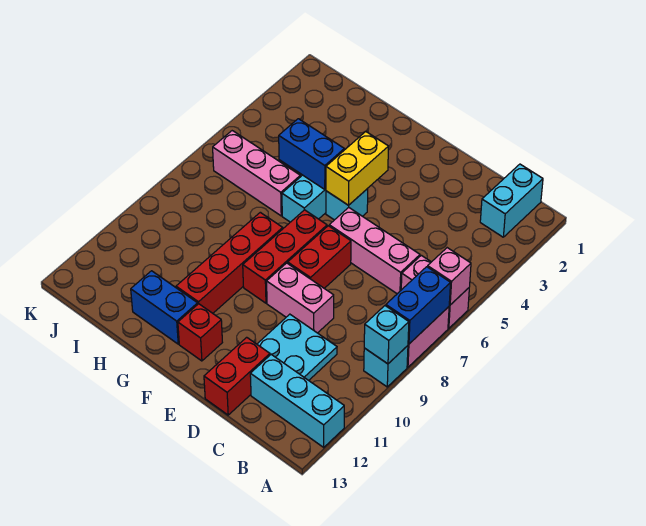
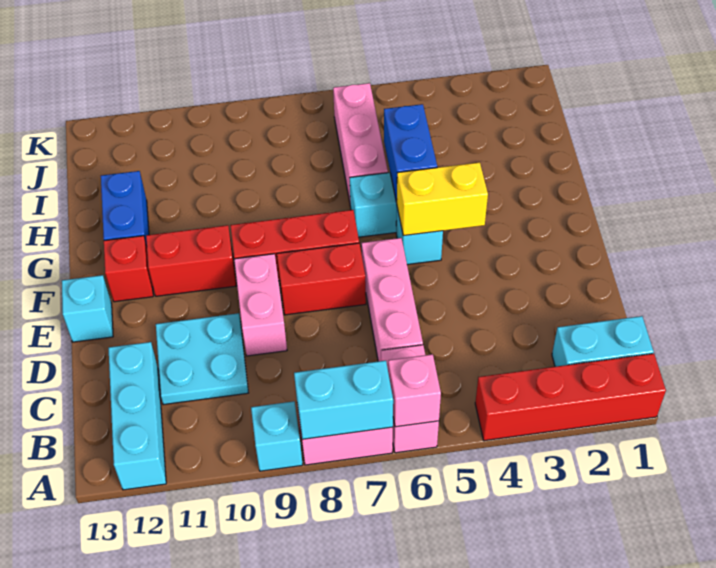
blue 1x2 brick [386,267,451,344] -> cyan 1x2 brick [294,361,393,440]
cyan 1x1 brick [364,306,409,364] -> cyan 1x1 brick moved to [62,275,113,342]
red 1x2 brick [204,337,270,415] -> red 1x2 brick moved to [146,225,236,296]
red 1x4 brick [176,212,283,313] -> red 1x4 brick moved to [475,354,666,441]

